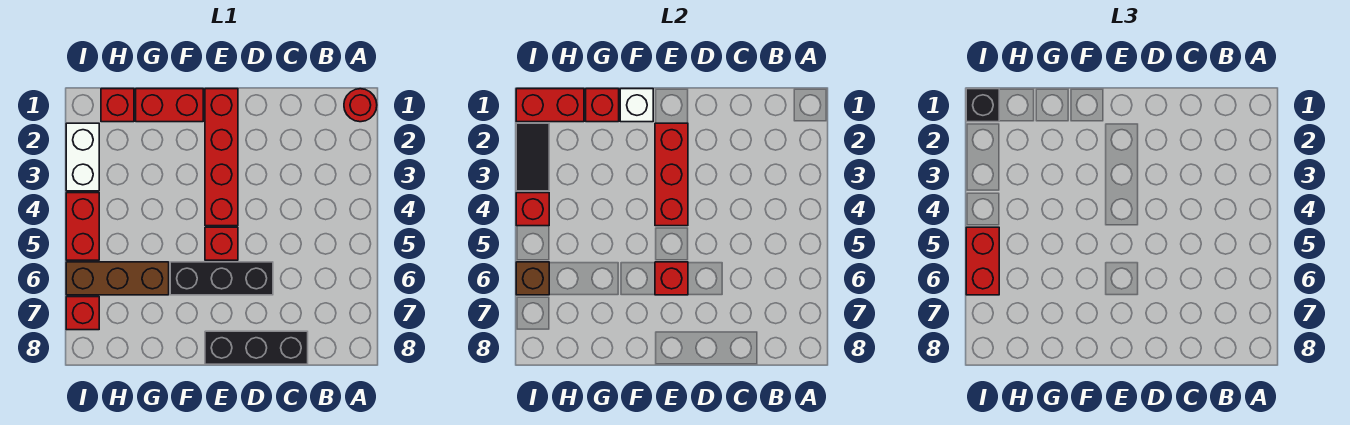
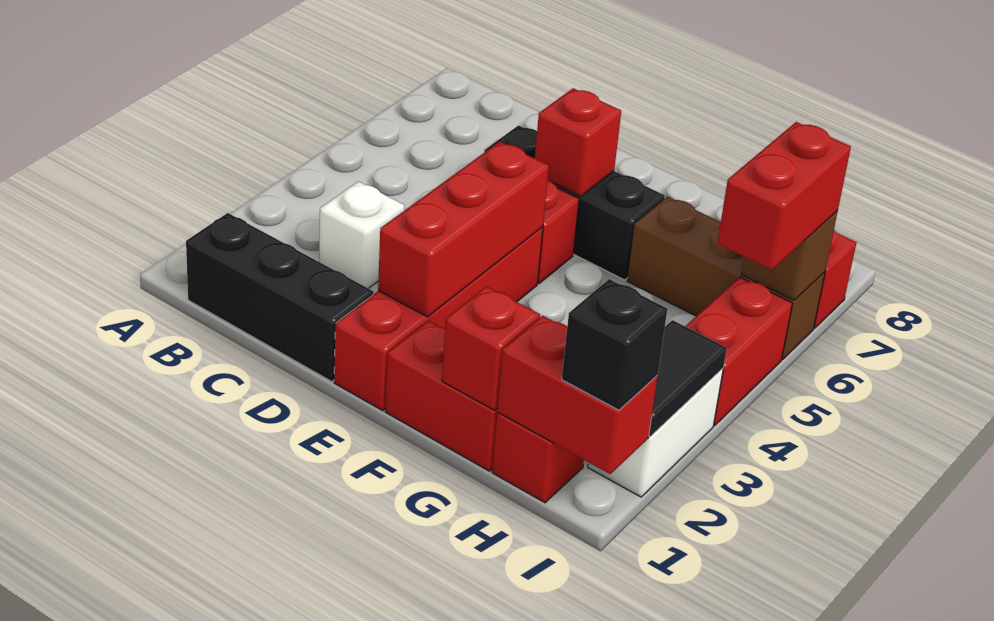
red 1x1 round brick [344,89,377,122] -> none
black 1x3 brick [205,331,308,364] -> black 1x3 brick moved to [186,213,374,381]
white 1x1 brick [620,89,653,122] -> white 1x1 brick moved to [319,181,405,288]
red 1x1 brick [516,193,549,226] -> none

